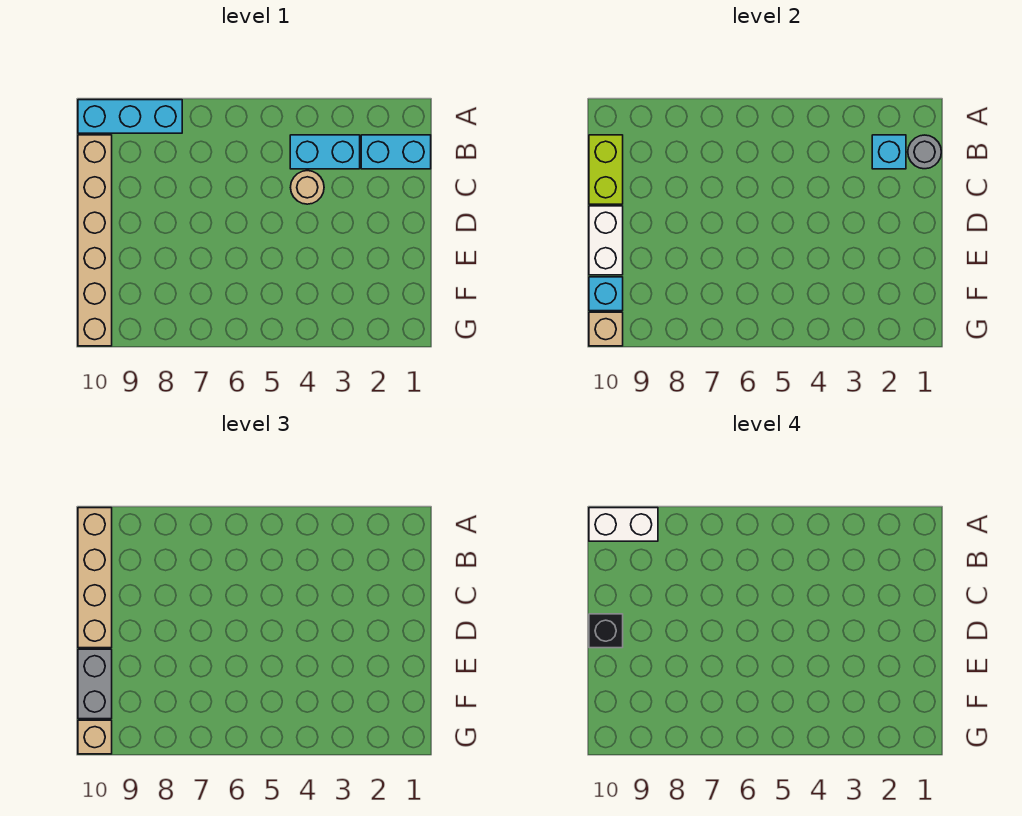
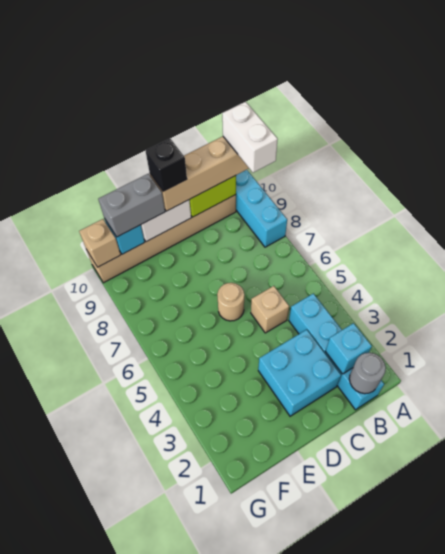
none -> cyan 2x2 brick [258,330,341,416]
tan 1x1 round brick [291,171,324,204] -> tan 1x1 round brick moved to [217,283,244,321]
tan 1x1 brick [78,720,112,754] -> tan 1x1 brick moved to [251,286,289,333]

